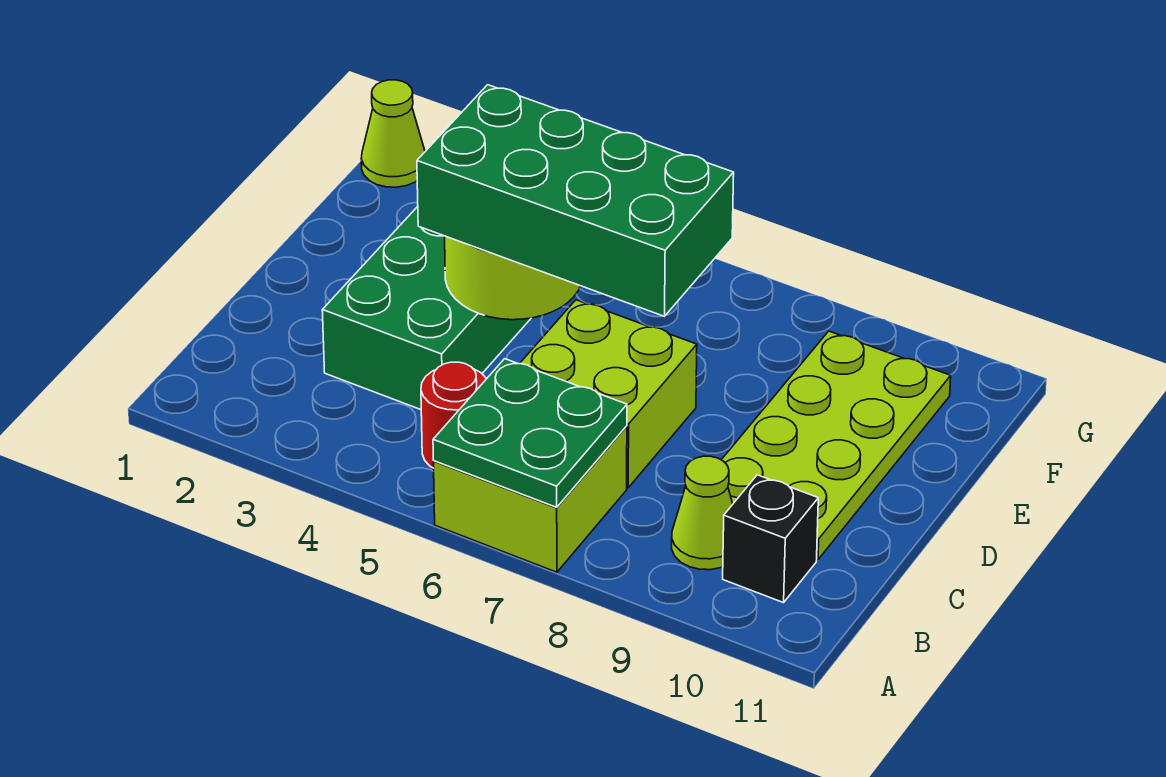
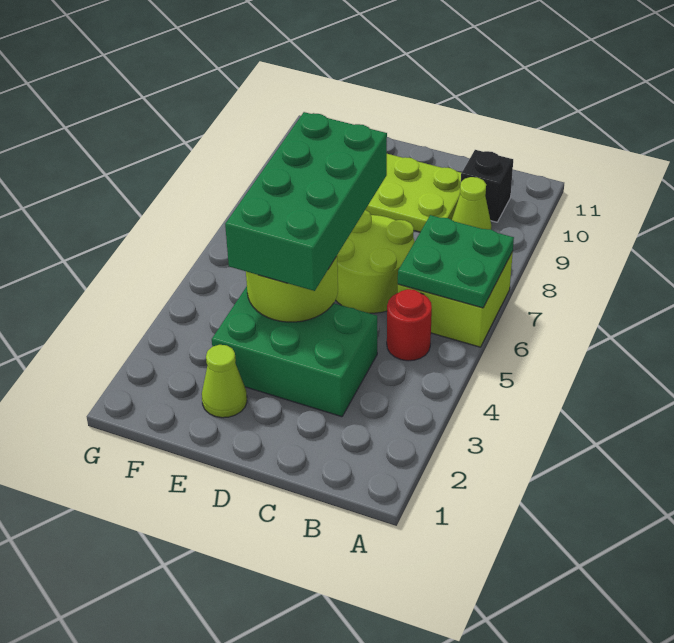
lime 2x2 brick [520,300,697,488] -> lime 2x2 round brick [336,210,415,313]
lime 1x1 cone [361,80,425,187] -> lime 1x1 cone moved to [202,345,247,418]

